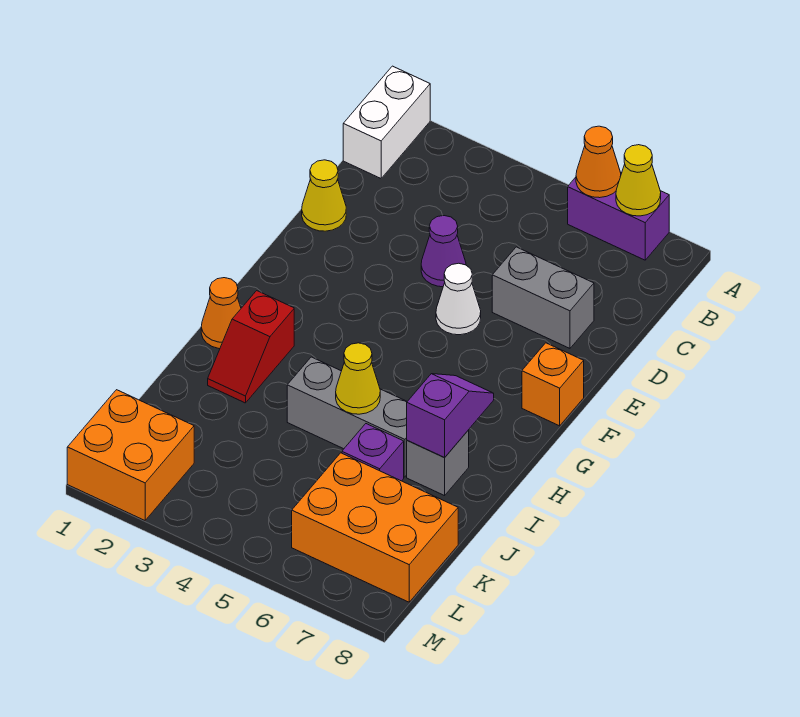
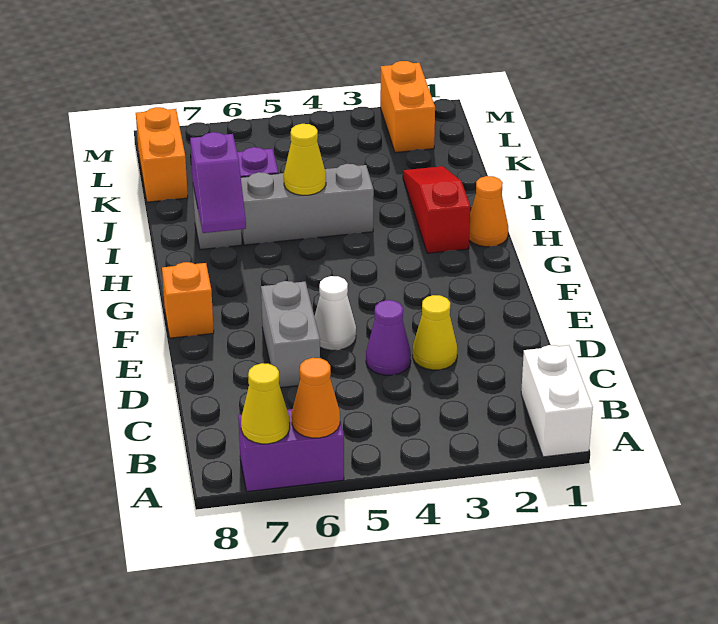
yellow 1x1 cone [302,160,346,231] -> yellow 1x1 cone moved to [413,295,457,370]
grey 1x2 brick [492,247,594,348] -> grey 1x2 brick turned to [261,281,320,388]
red 1x2 slope [208,291,294,403] -> red 1x3 slope [403,166,470,253]
orange 2x3 brick [292,453,458,602] -> orange 1x2 brick [136,107,188,202]
orange 2x2 brick [67,390,194,520] -> orange 1x2 brick [380,61,435,153]

